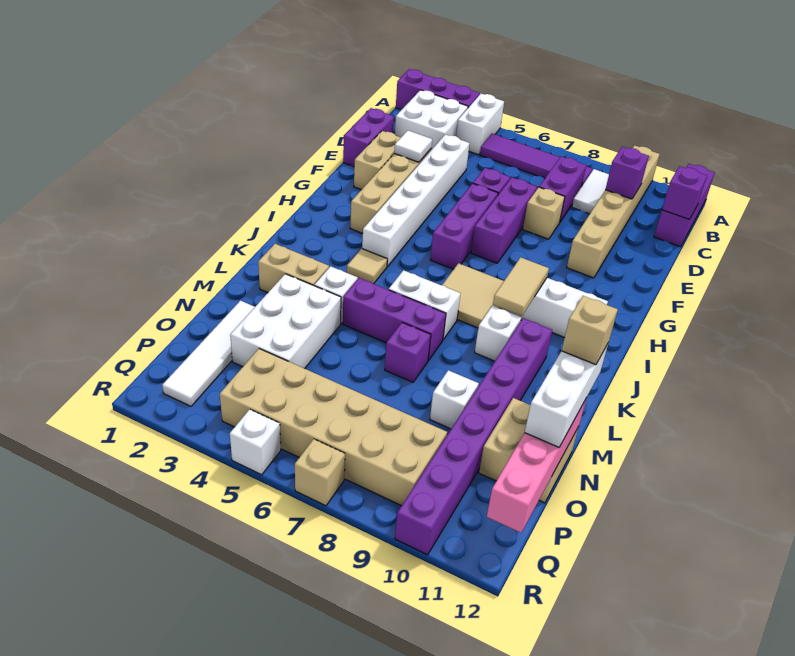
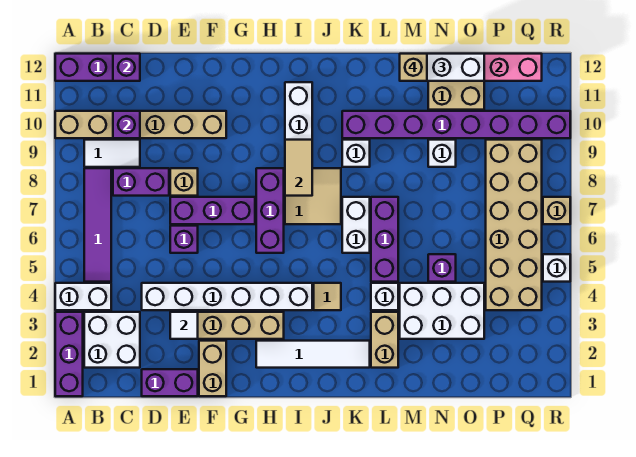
tan 1x2 brick [354,131,401,190] -> tan 1x2 brick turned to [199,341,226,396]
purple 1x3 brick [430,183,498,269] -> purple 1x3 brick turned to [256,168,284,253]
tan 1x2 tile [493,257,549,316] -> tan 1x2 tile turned to [285,140,312,196]
purple 1x1 brick [385,323,431,382] -> purple 1x1 brick moved to [428,254,456,282]
white 1x4 tile [162,301,255,406] -> white 1x4 tile moved to [256,341,370,368]

